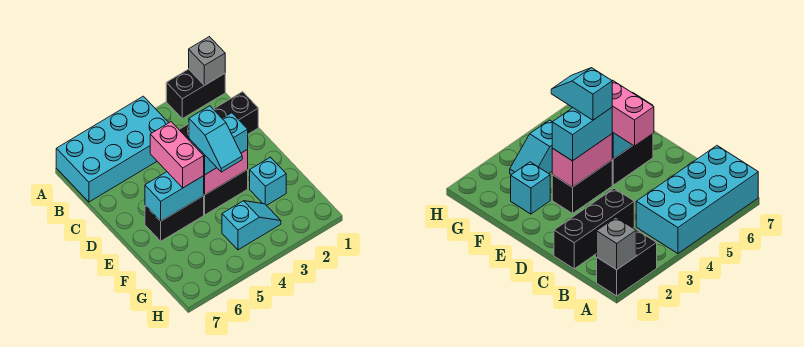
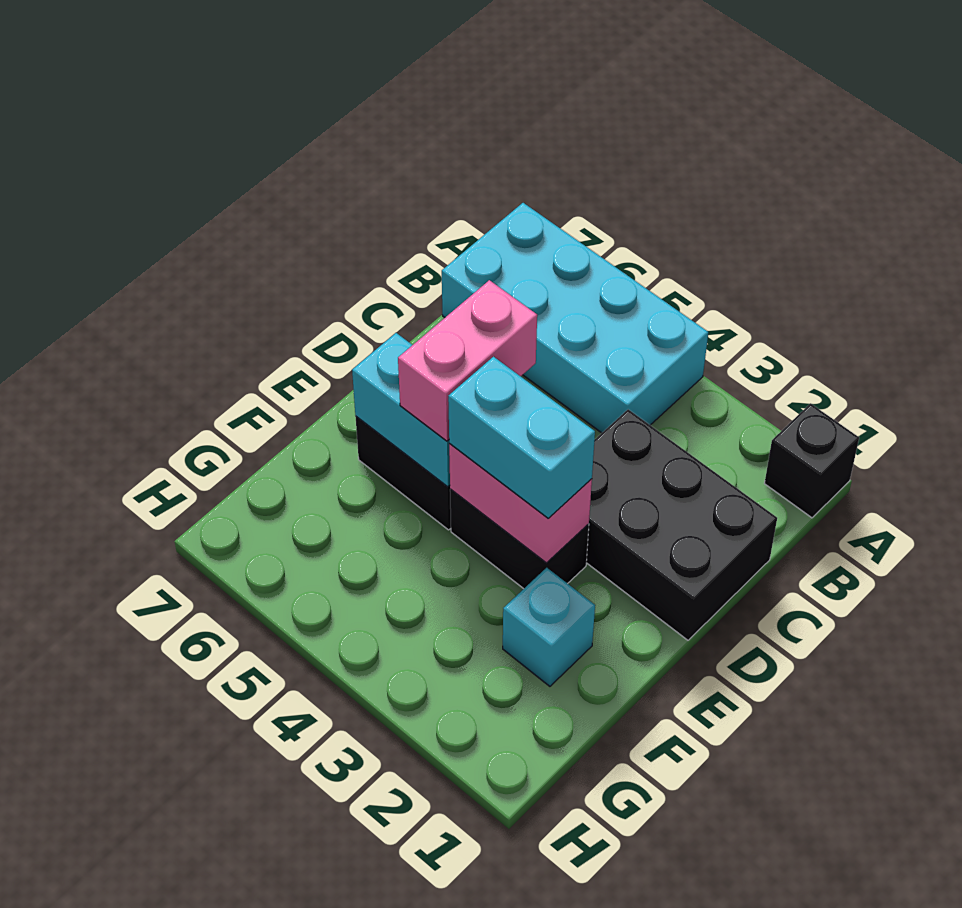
black 1x2 brick [166,69,225,119] -> black 1x1 brick [764,403,859,518]
grey 1x1 brick [189,37,225,85] -> none
black 1x3 brick [179,92,258,140] -> black 2x3 brick [586,409,777,640]
cyan 1x2 slope [189,106,242,172] -> none
cyan 1x2 slope [222,201,281,250] -> none

